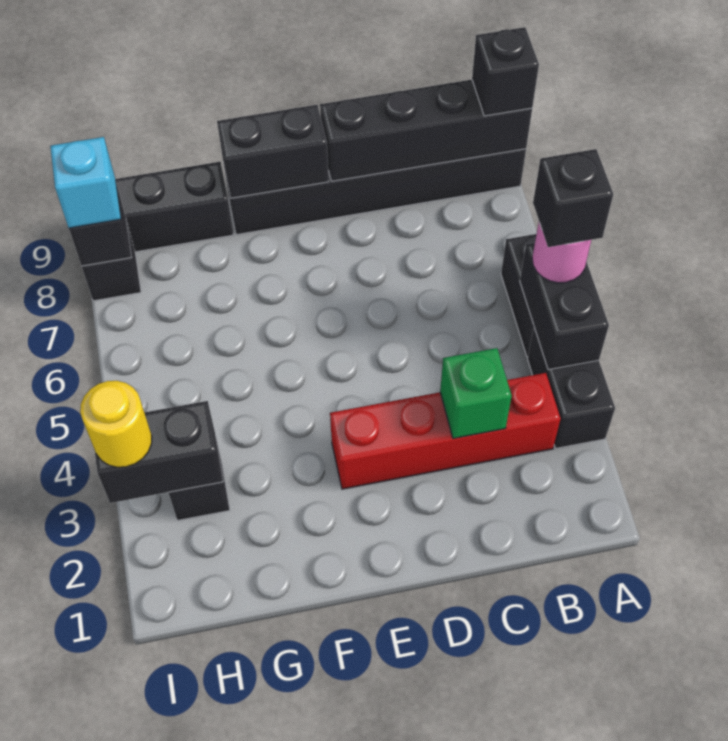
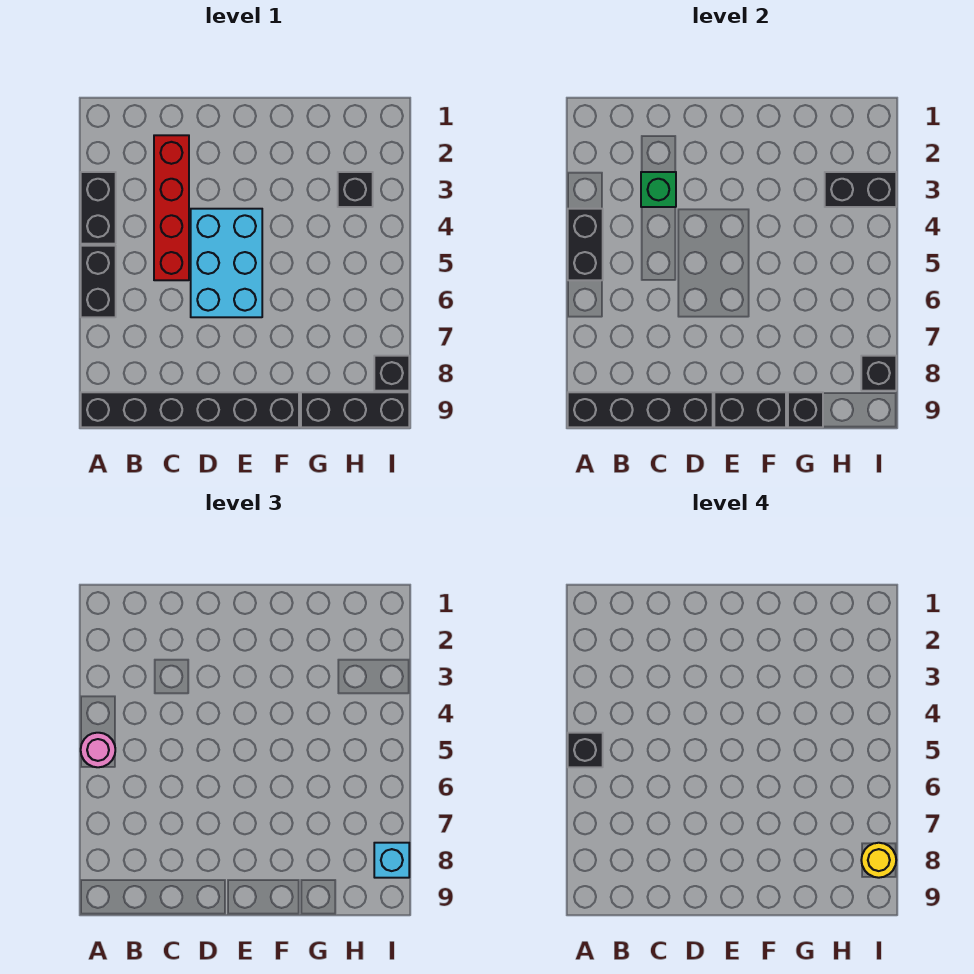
black 1x1 brick [472,27,539,116] -> black 1x1 brick moved to [788,392,823,427]
red 1x4 brick [330,373,561,489] -> red 1x4 brick turned to [154,135,189,280]
none -> cyan 2x3 brick [191,209,262,317]
yellow 1x1 round brick [80,381,152,467] -> yellow 1x1 round brick moved to [861,843,896,878]

